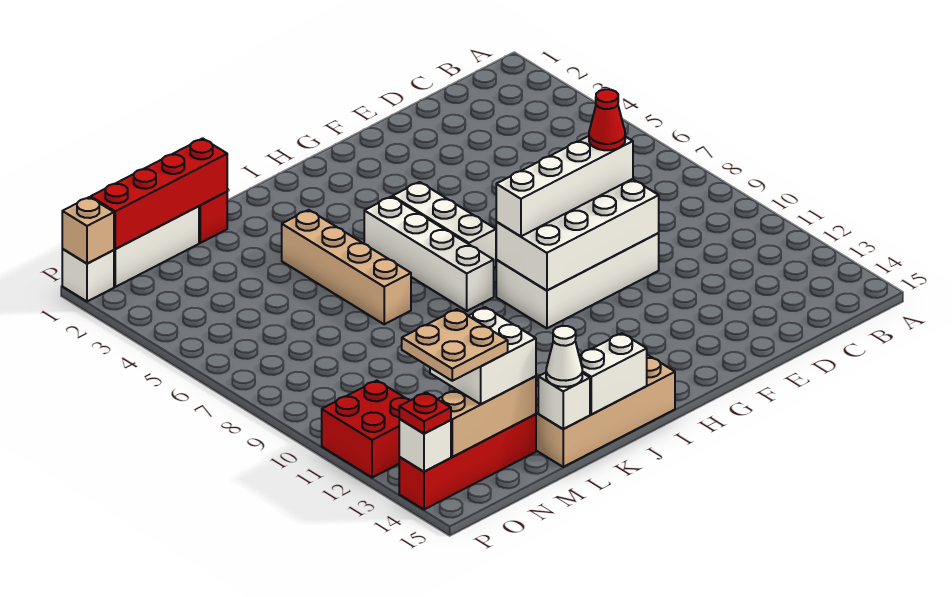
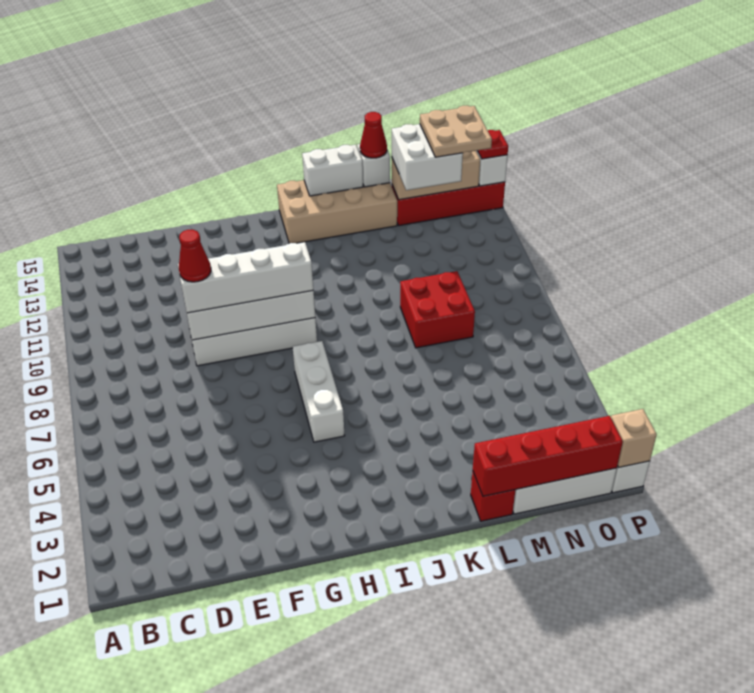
white 1x4 brick [364,197,494,311] -> none
tan 1x4 brick [282,210,411,324] -> none
white 1x1 cone [546,326,582,387] -> red 1x1 cone [360,112,387,158]
red 2x2 brick [322,380,410,478] -> red 2x2 brick moved to [400,271,475,348]

